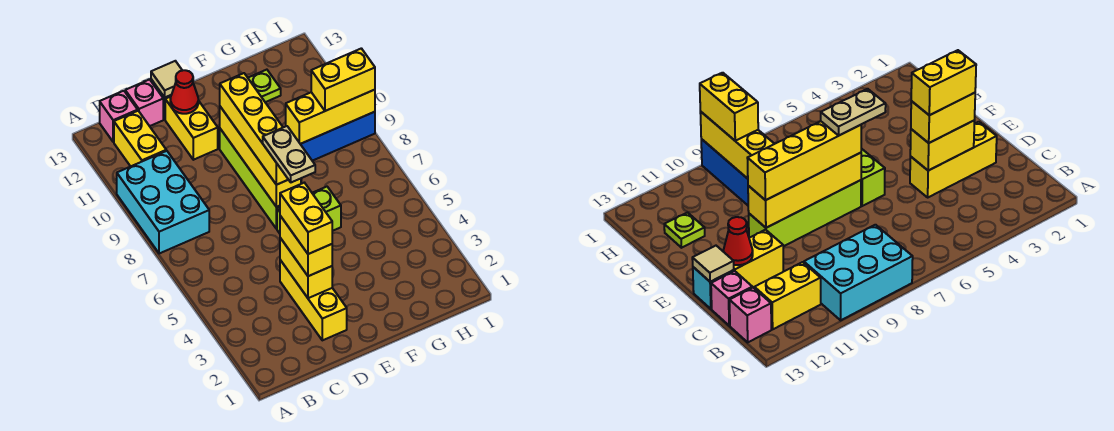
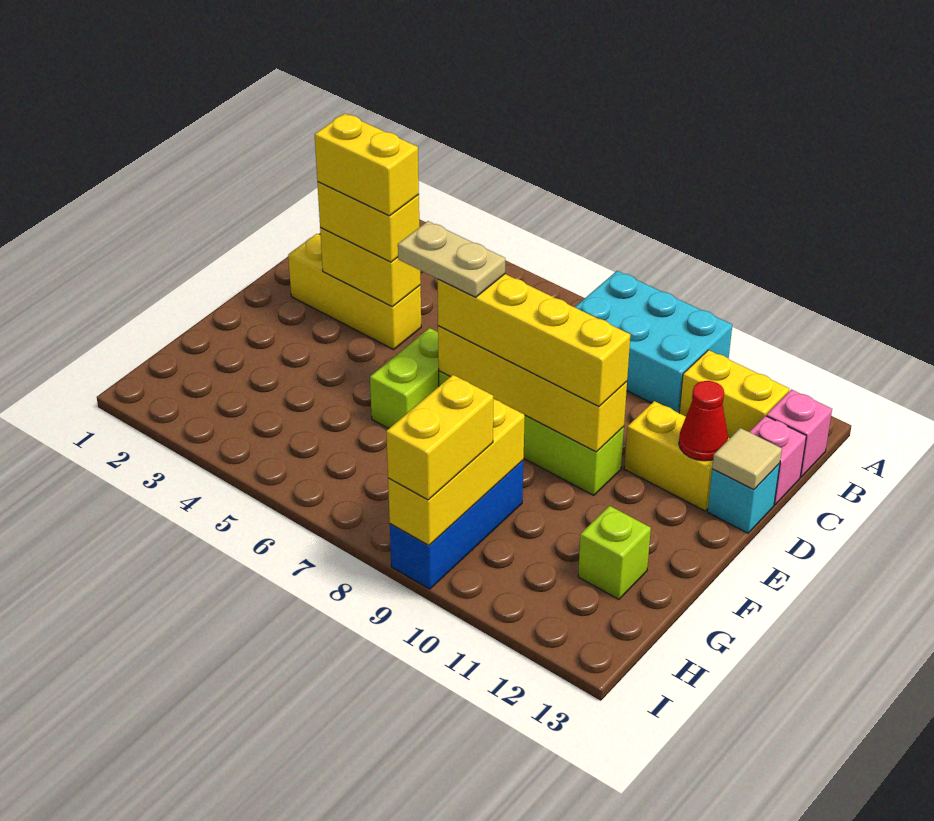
lime 1x1 plate [248,70,281,102] -> lime 1x1 brick [578,506,651,599]

